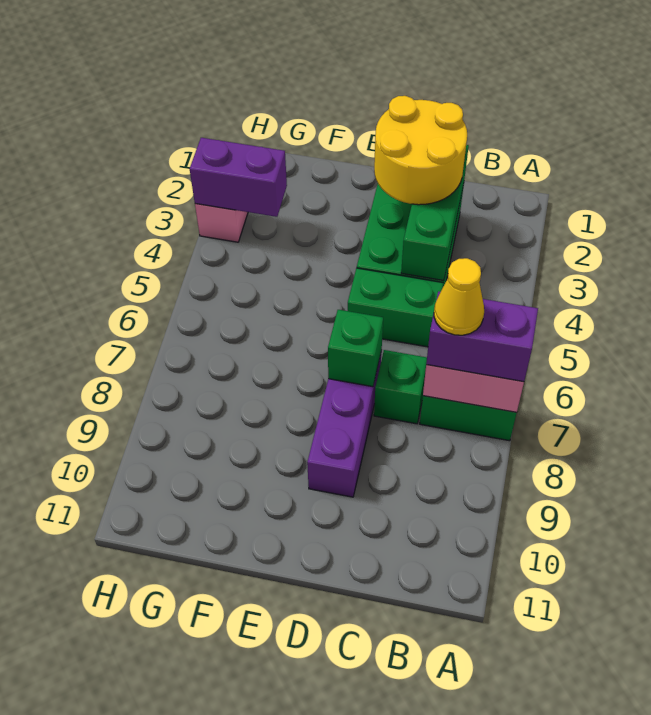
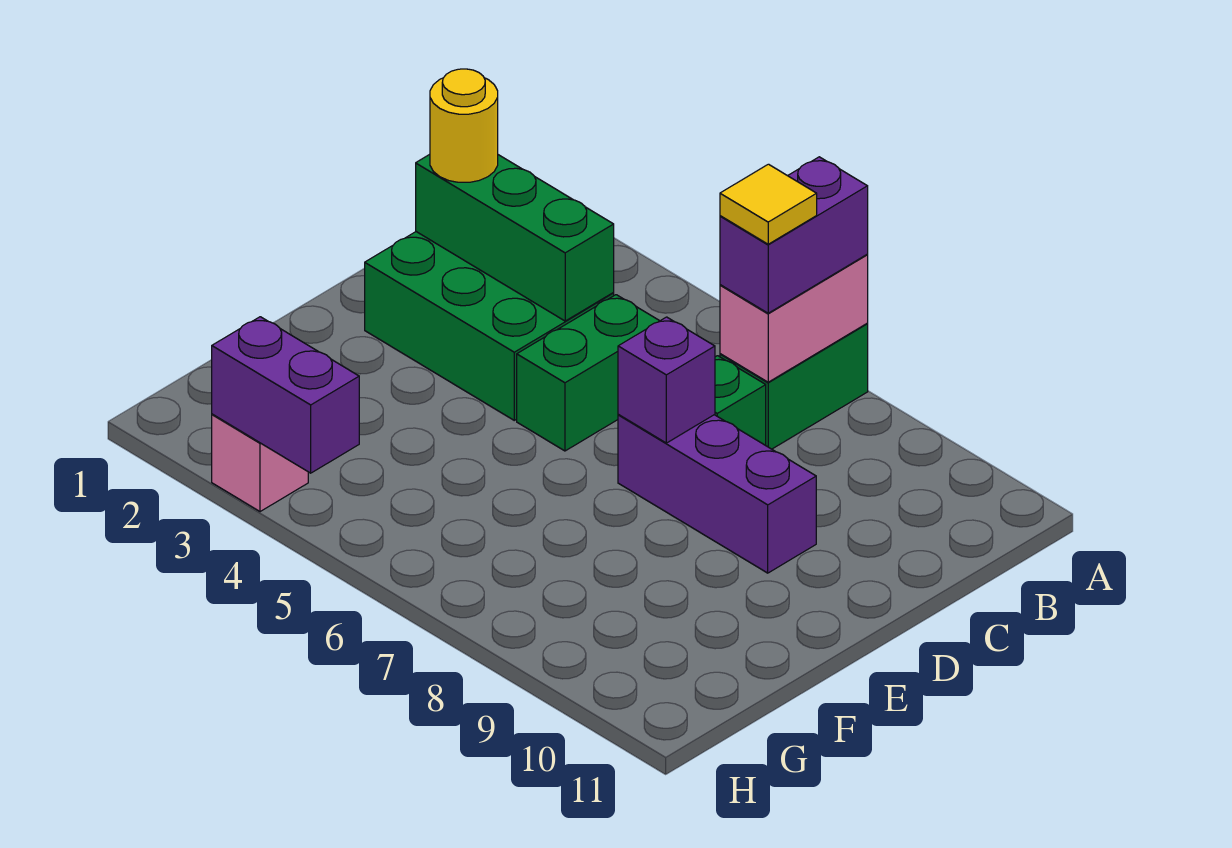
yellow 1x1 cone [434,258,484,335] -> yellow 1x1 tile [720,164,817,244]
yellow 2x2 round brick [374,96,467,205] -> yellow 1x1 round brick [430,69,498,182]
green 1x1 brick [328,310,383,387] -> purple 1x1 brick [618,317,715,443]
purple 1x2 brick [190,138,287,217] -> purple 1x2 brick turned to [212,317,359,473]

